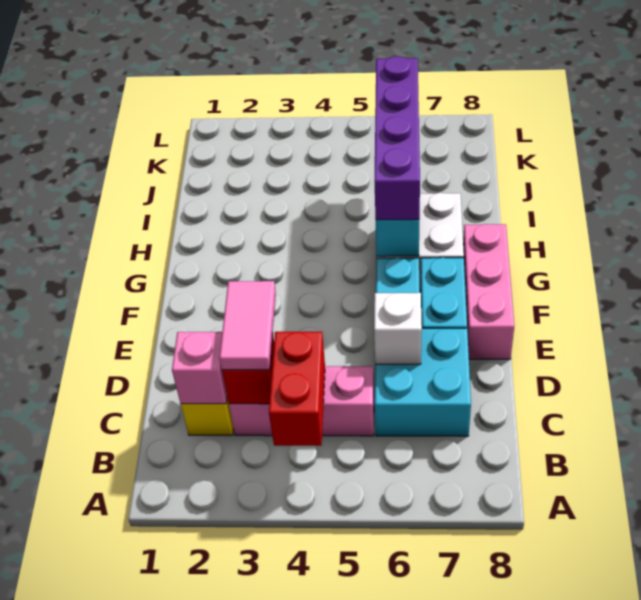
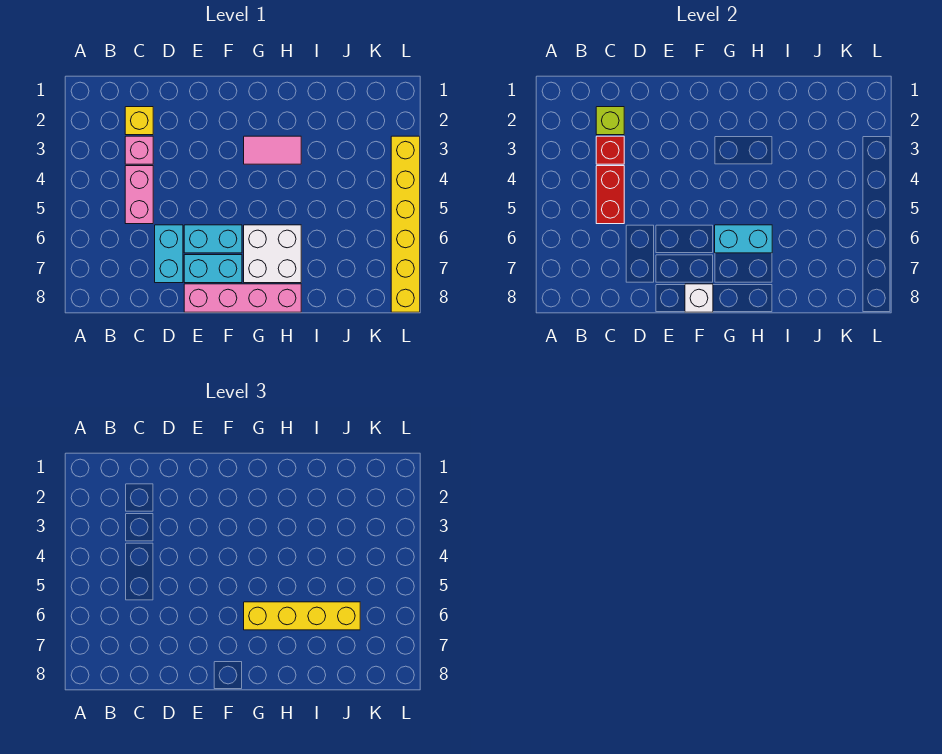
red 1x2 brick [269,332,325,446] -> red 1x2 brick turned to [596,166,624,224]
pink 1x1 brick [172,332,227,404] -> lime 1x1 brick [596,107,624,135]
pink 1x2 tile [219,281,276,370] -> pink 1x2 tile moved to [244,136,301,164]
cyan 2x2 brick [375,328,471,436] -> cyan 1x2 brick [155,225,183,283]
white 1x1 brick [374,293,422,364] -> white 1x1 brick moved to [685,284,713,312]
pink 1x3 brick [463,224,514,359] -> pink 1x4 brick [184,284,301,312]
purple 1x4 brick [375,56,420,220] -> yellow 1x4 brick [244,602,360,630]
none -> yellow 1x6 brick [391,136,420,312]

